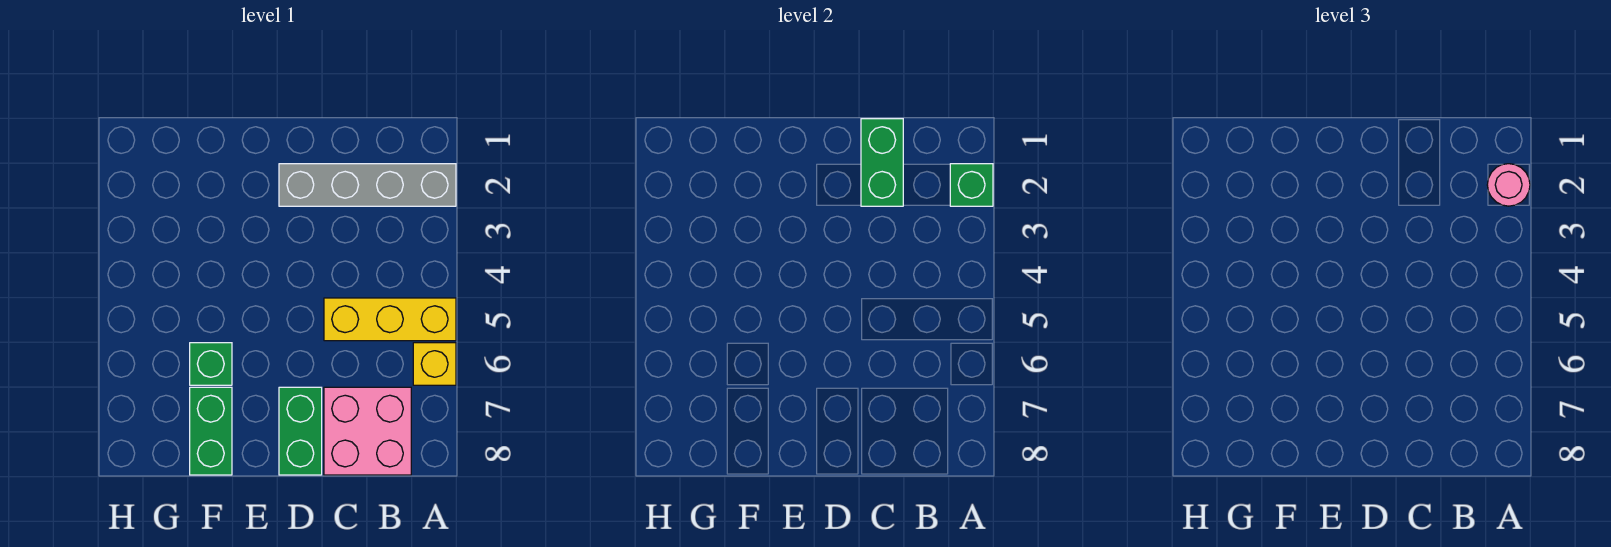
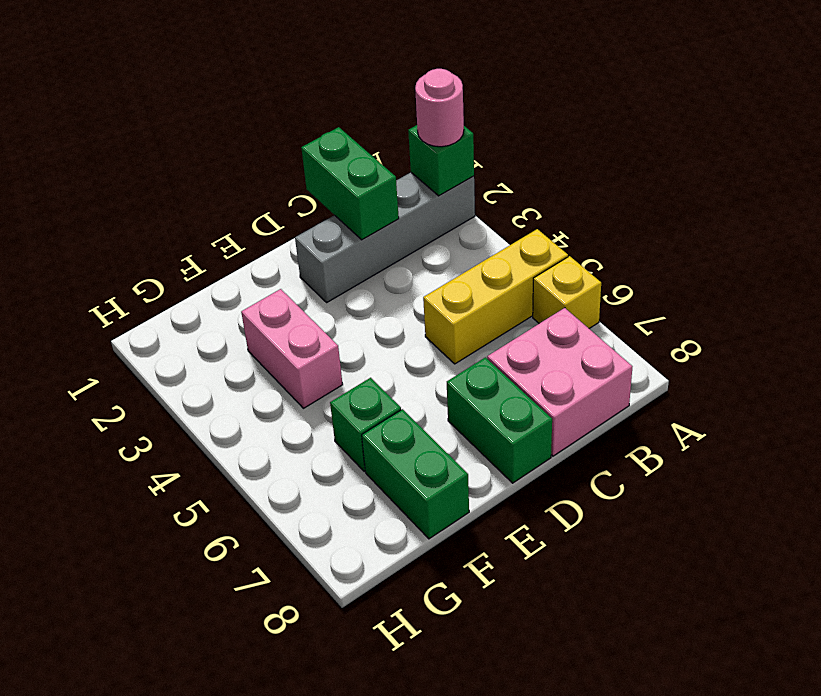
none -> pink 1x2 brick [241,289,343,408]

